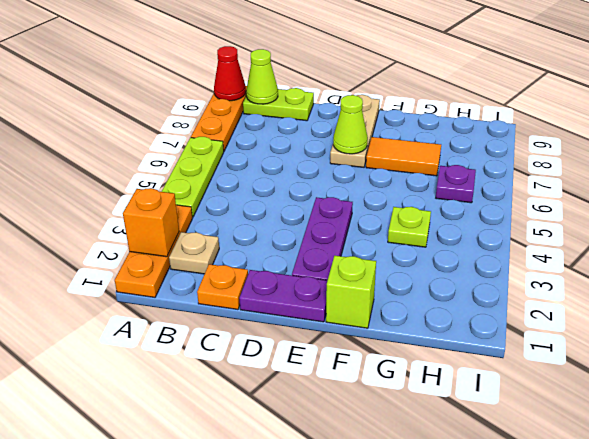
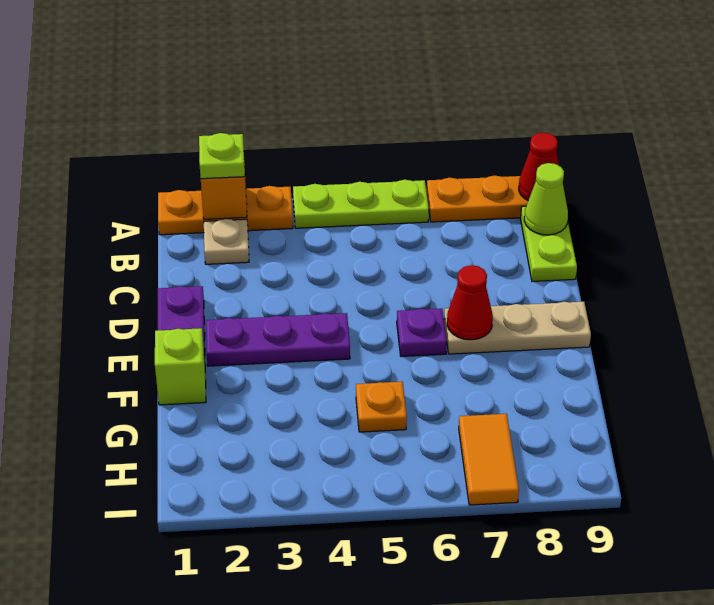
orange 1x1 plate [197,264,248,310] -> orange 1x1 plate moved to [356,382,407,432]
lime 1x1 cone [333,95,368,154] -> red 1x1 cone [447,265,493,340]
orange 1x2 tile [366,137,441,176] -> orange 1x2 tile moved to [459,414,519,505]
lime 1x1 plate [388,207,431,247] -> lime 1x1 plate moved to [199,133,245,179]
purple 1x1 plate [436,165,476,203] -> purple 1x1 plate moved to [397,309,447,357]

